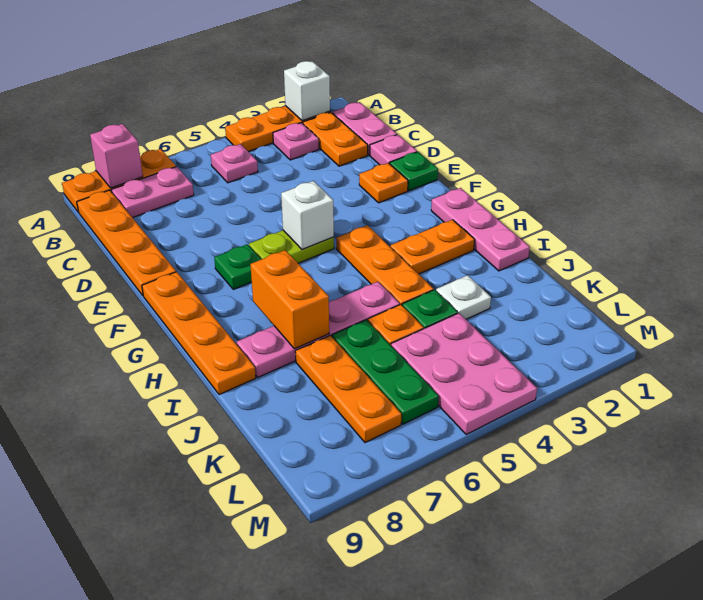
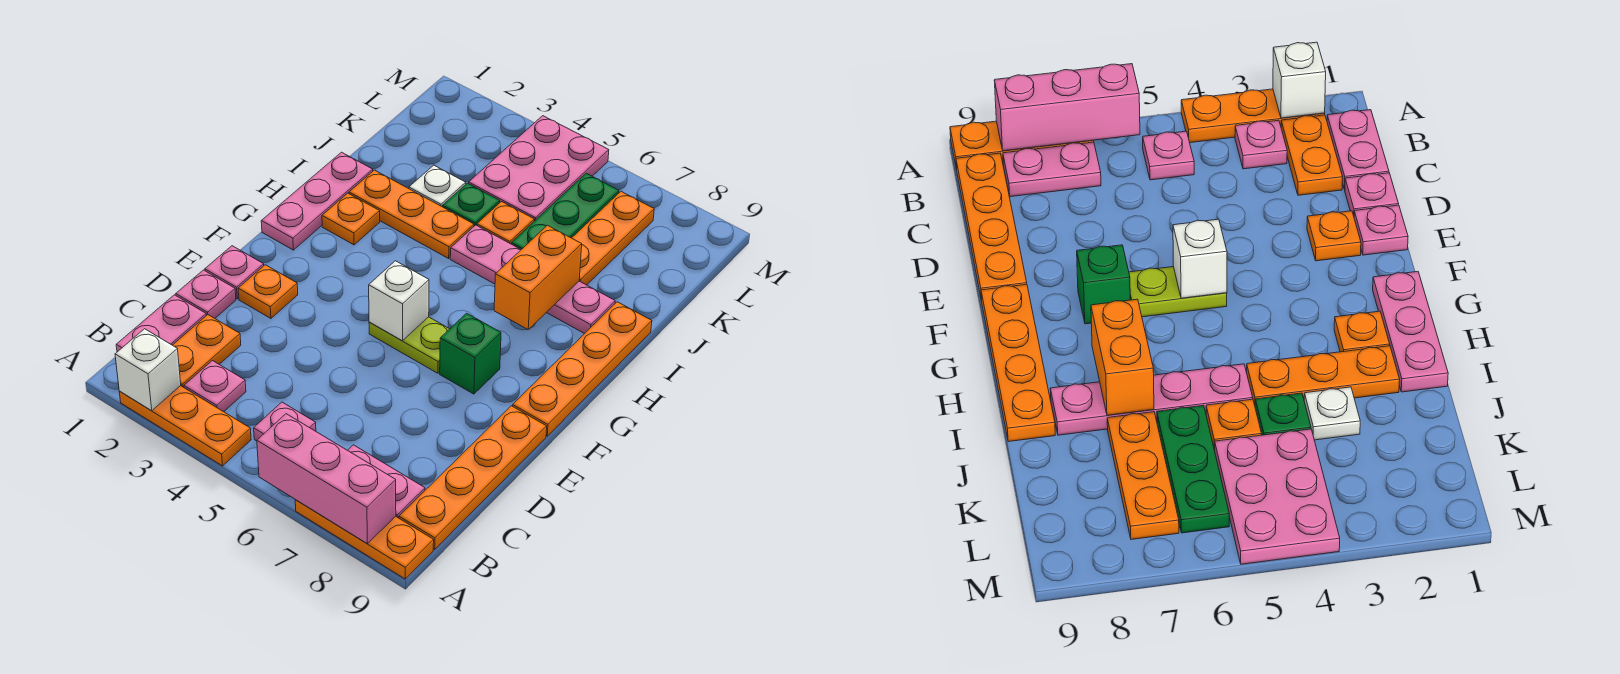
pink 1x1 brick [90,124,143,188] -> pink 1x3 brick [257,414,396,544]
green 1x1 plate [390,152,438,191] -> pink 1x1 plate [205,246,264,299]
green 1x1 plate [214,244,261,290] -> green 1x1 brick [440,313,501,394]
orange 1x3 plate [336,225,433,305] -> orange 1x3 plate turned to [349,170,474,258]
orange 1x2 plate [390,220,474,274] -> orange 1x1 plate [322,193,380,245]

